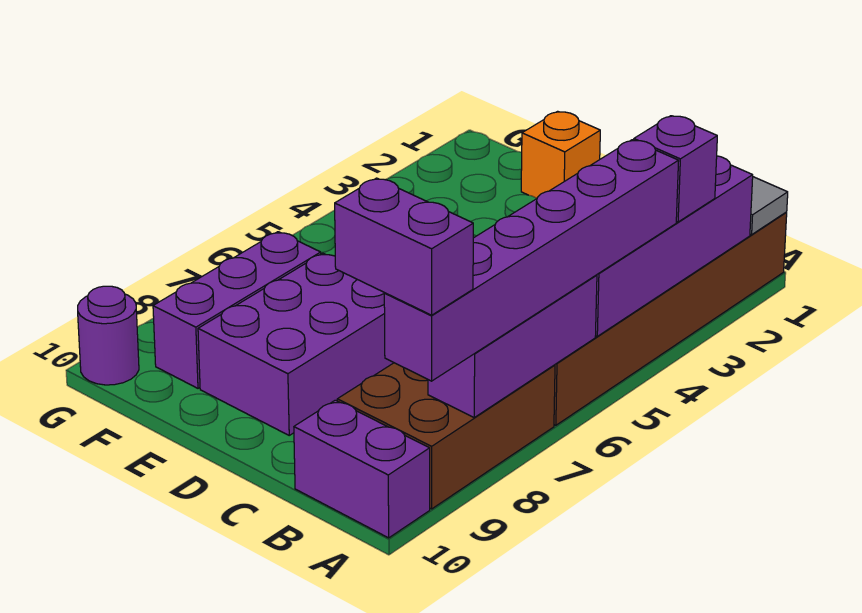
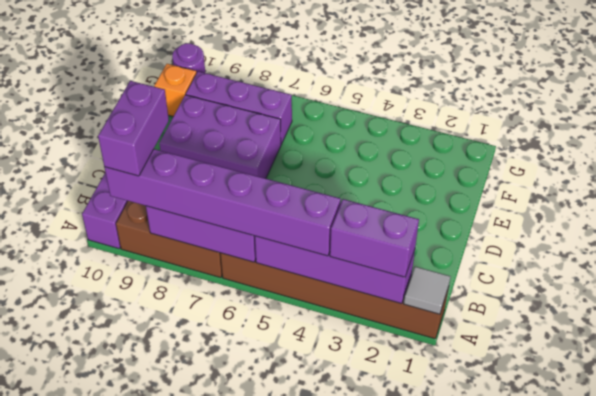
purple 1x1 brick [634,116,717,222] -> purple 1x2 brick [330,199,419,277]
orange 1x1 brick [521,111,600,198] -> orange 1x1 brick moved to [154,64,197,116]

